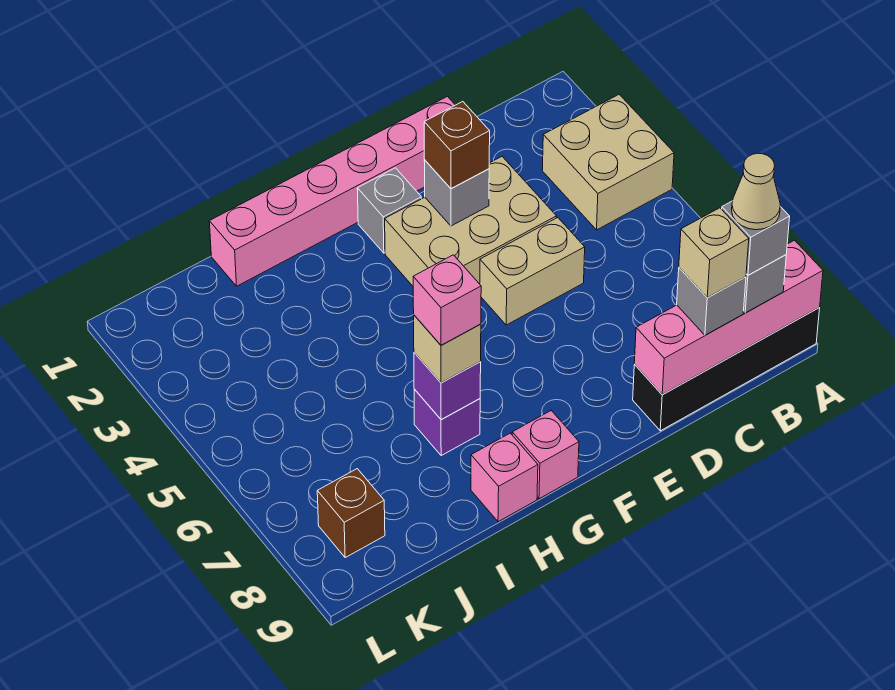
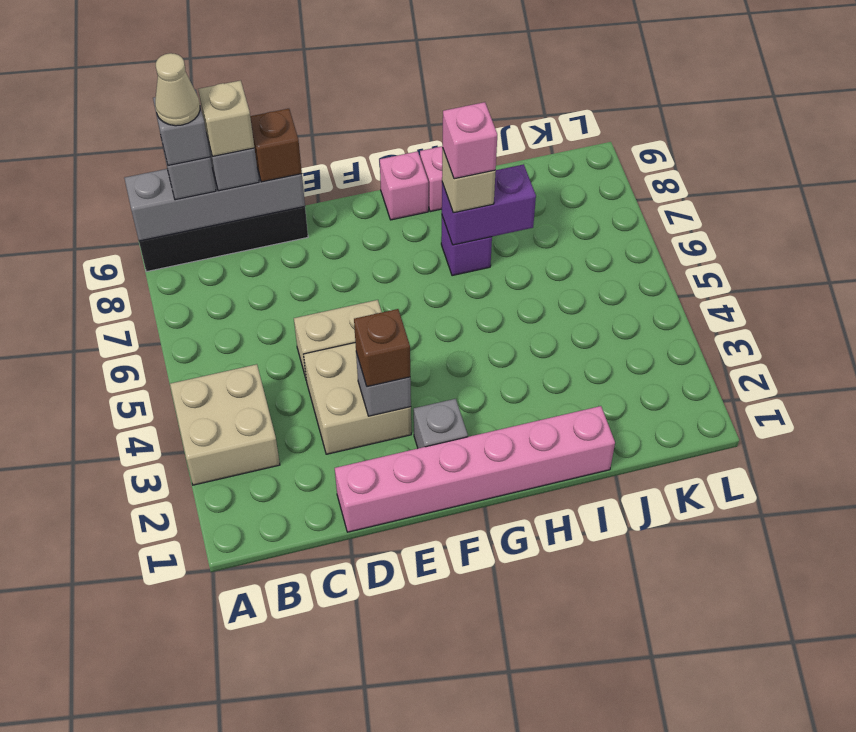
pink 1x4 brick [634,240,823,395] -> grey 1x4 brick [124,169,305,241]
tan 2x3 brick [385,157,556,286] -> tan 2x2 brick [303,343,411,454]
purple 1x1 brick [414,353,481,420] -> purple 1x2 brick [442,164,536,245]
brown 1x1 brick [317,469,385,557] -> brown 1x1 brick moved to [250,109,302,182]

